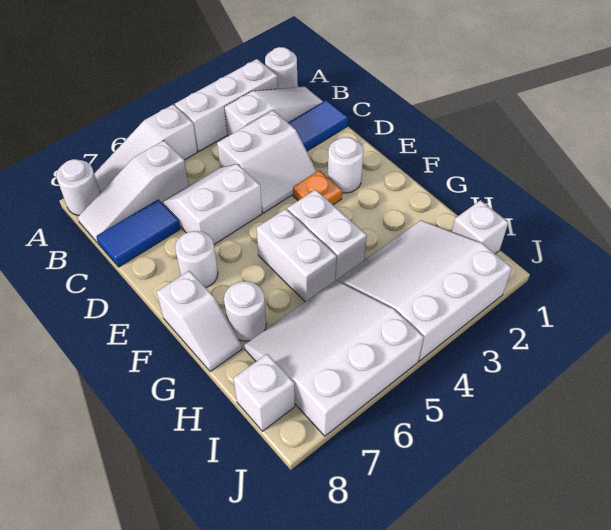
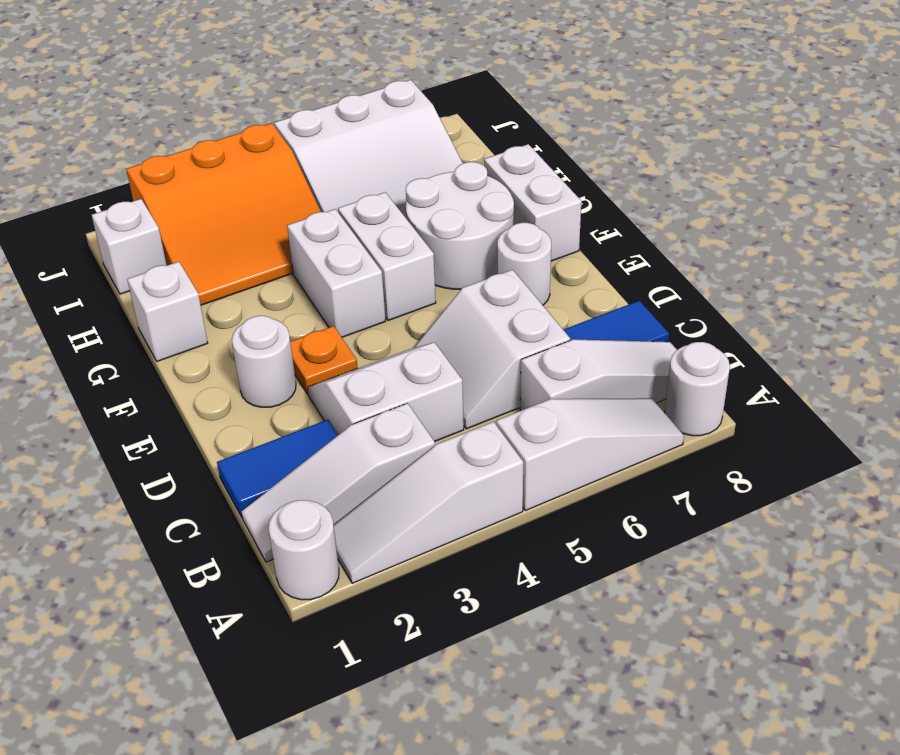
white 1x3 brick [175,59,278,151] -> white 1x3 slope [334,422,523,583]
white 2x2 slope [162,164,262,244] -> white 2x2 slope turned to [414,270,570,429]
white 1x2 slope [157,271,242,372] -> white 1x2 brick [484,144,581,261]
white 1x1 round brick [224,281,266,341] -> white 2x2 round brick [406,162,514,289]
white 3x3 slope [338,220,512,361] -> orange 3x3 slope [126,123,321,305]
white 1x1 brick [233,354,295,431] -> white 1x1 brick moved to [127,262,208,361]

